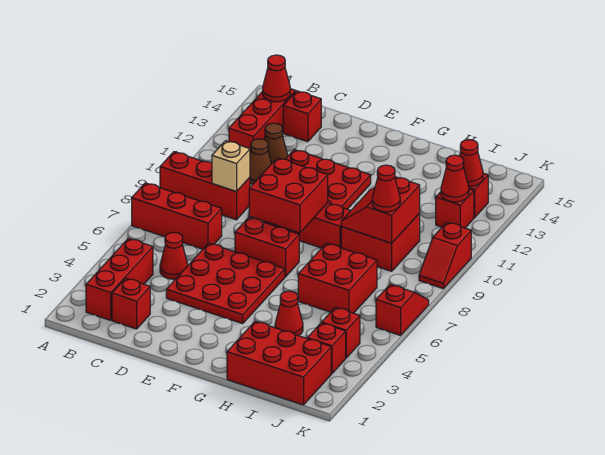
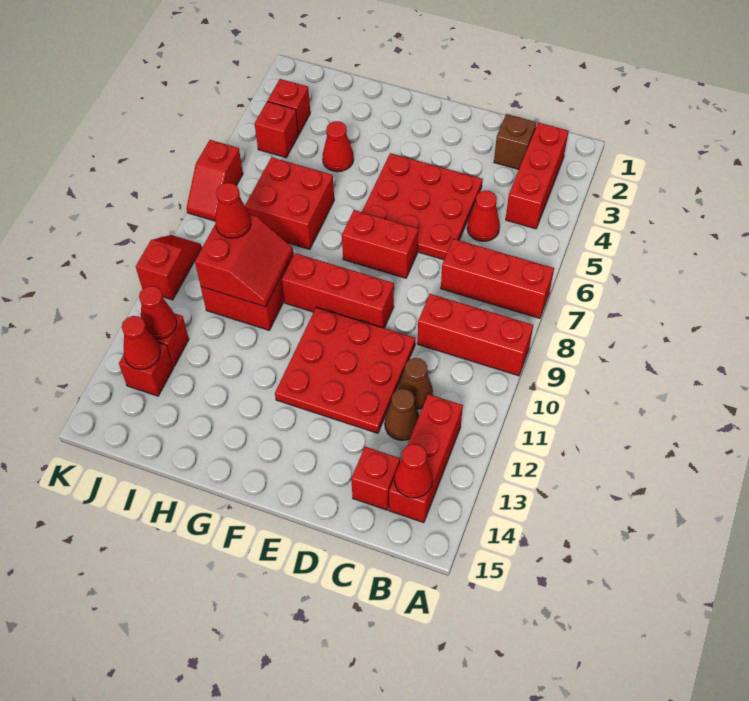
red 1x1 brick [112,278,150,329] -> brown 1x1 brick [494,114,536,169]
tan 1x1 brick [212,141,250,192] -> none
red 2x2 brick [249,158,328,233] -> none
red 2x3 brick [227,321,331,405] -> none

